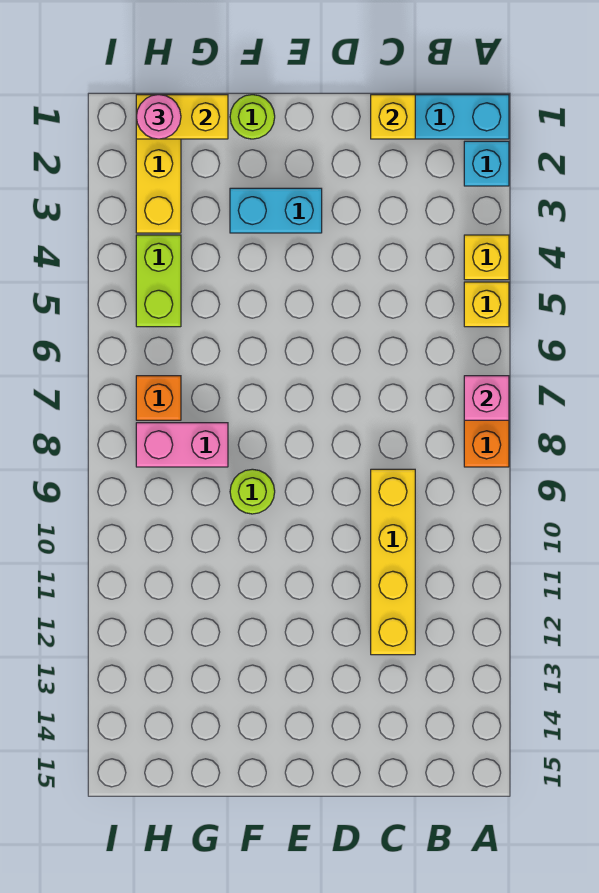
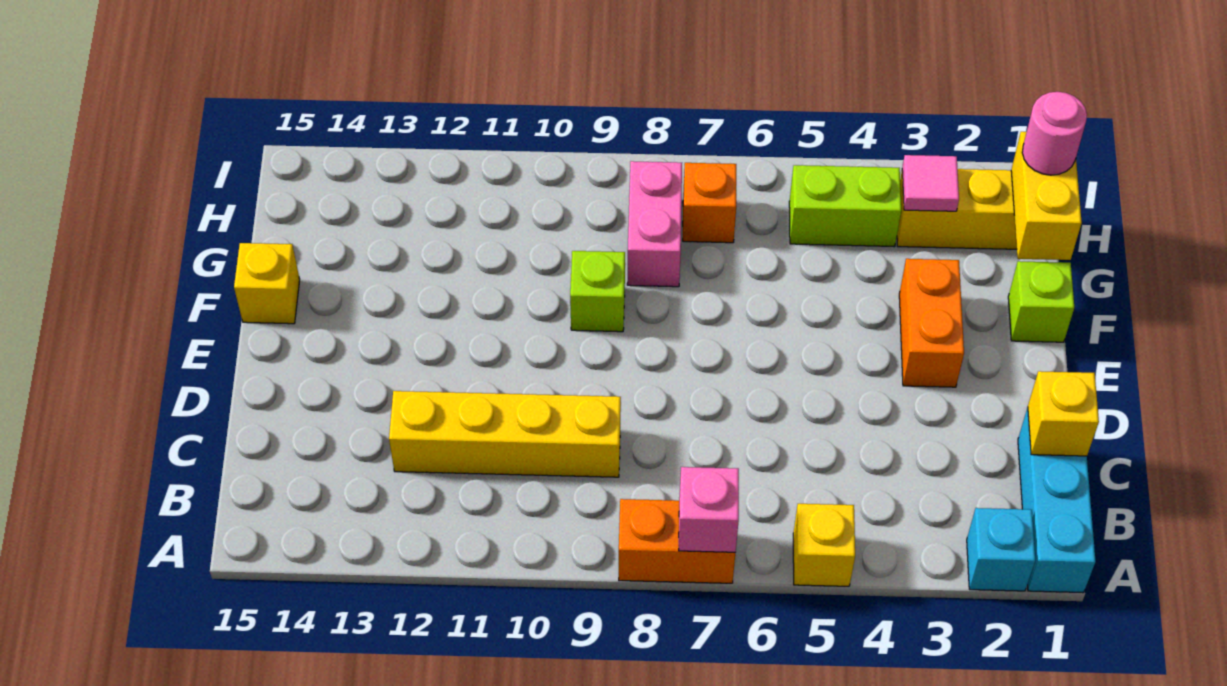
yellow 1x1 brick [464,235,509,280] -> yellow 1x1 brick moved to [234,243,300,324]
cyan 1x2 brick [230,188,322,233] -> orange 1x2 brick [899,259,964,387]
lime 1x1 round brick [230,95,275,139] -> lime 1x1 brick [1008,261,1074,342]
lime 1x1 round brick [230,469,275,514] -> lime 1x1 brick [570,251,625,332]
none -> pink 1x1 tile [902,155,959,211]

